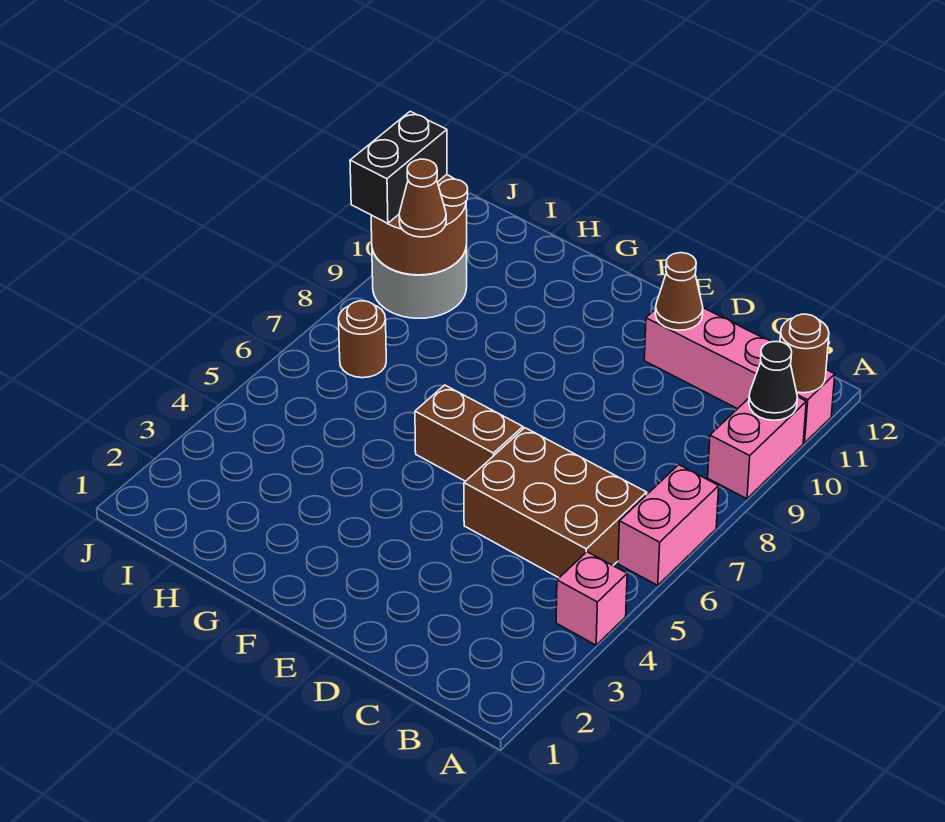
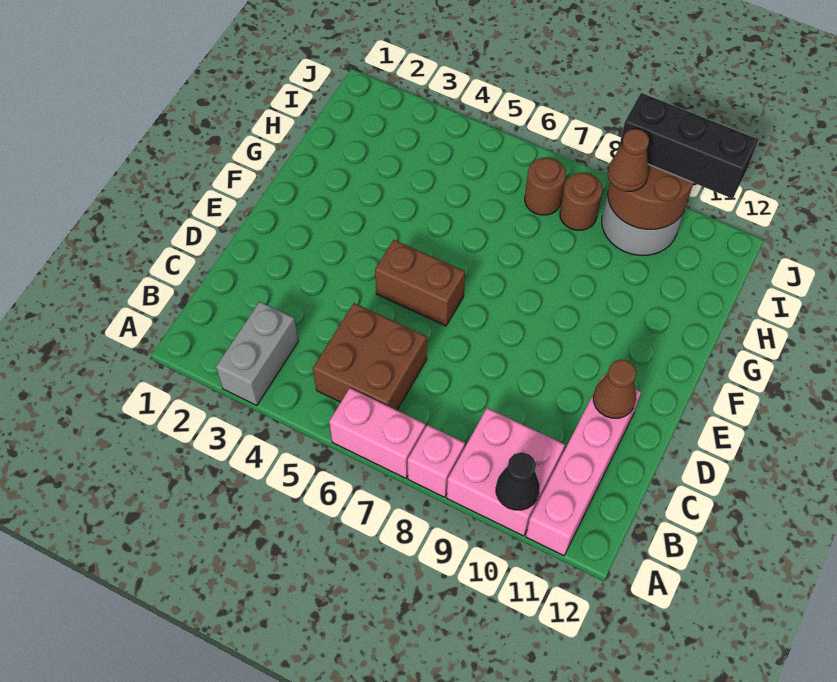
none -> grey 1x2 brick [216,302,298,405]
pink 1x1 brick [556,552,627,645] -> pink 1x1 brick moved to [408,425,465,497]
pink 1x2 brick [708,397,806,499] -> pink 2x2 brick [447,408,565,536]
brown 1x1 round brick [780,314,829,393] -> brown 1x1 round brick moved to [560,173,603,230]
brown 2x3 brick [464,428,647,578] -> brown 2x2 brick [313,303,427,410]
brown 1x2 brick [415,385,523,481] -> brown 1x2 brick turned to [375,240,465,326]
black 1x2 brick [350,111,447,224] -> black 1x3 brick [619,93,759,199]

